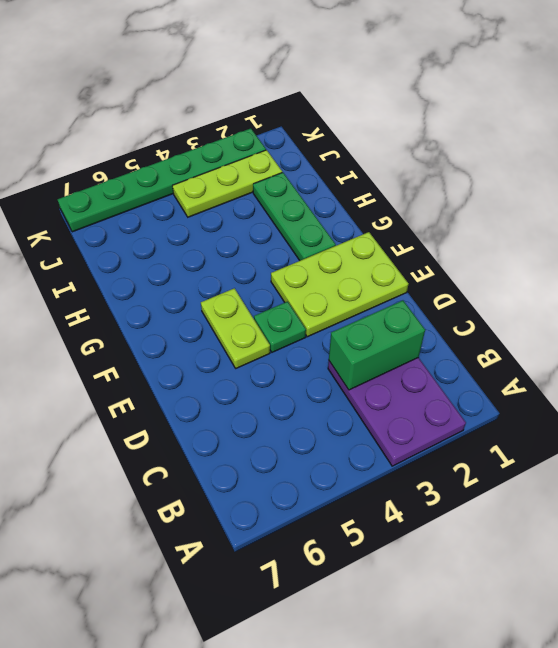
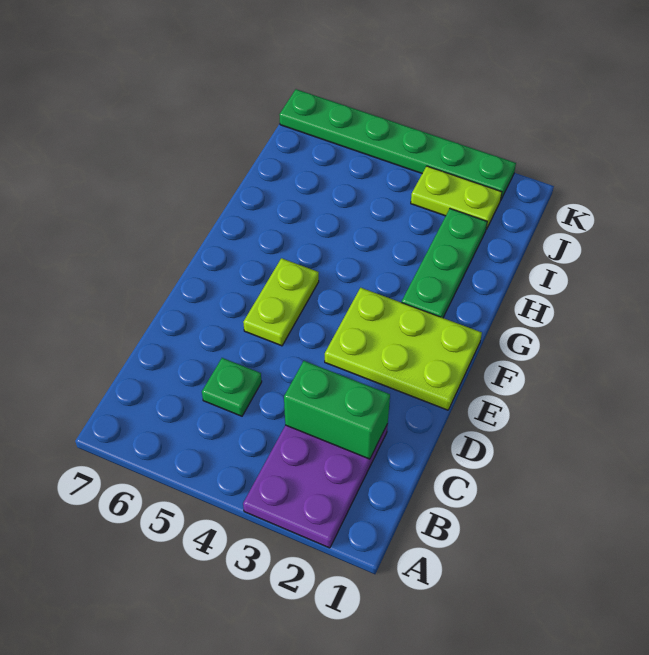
green 1x1 plate [254,302,306,352] -> green 1x1 plate moved to [202,358,262,416]
lime 1x3 plate [172,150,282,217] -> lime 1x2 plate [411,166,502,229]

